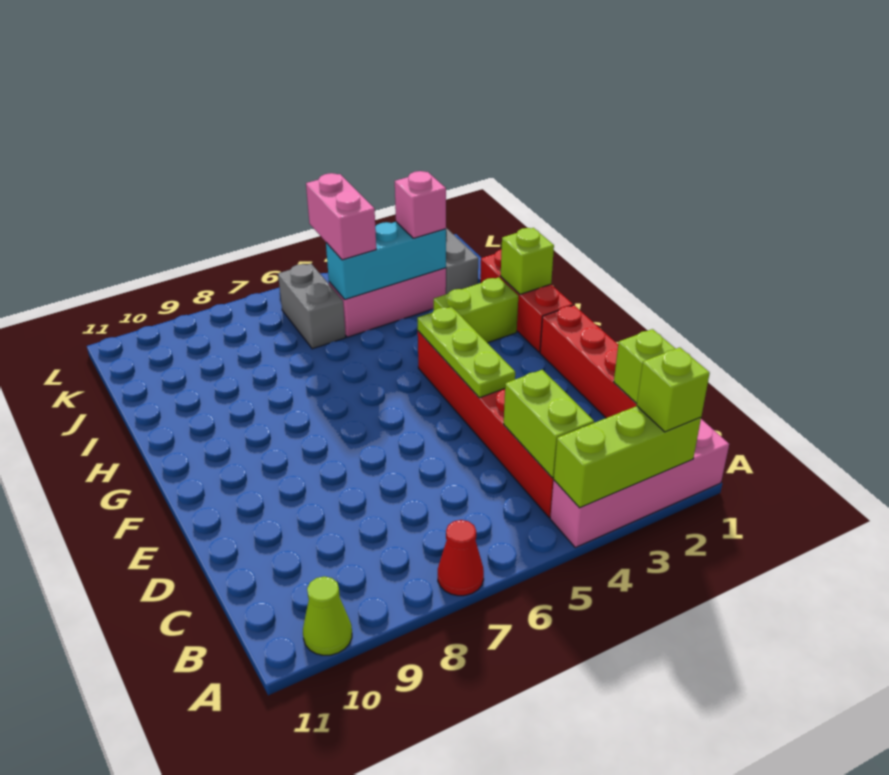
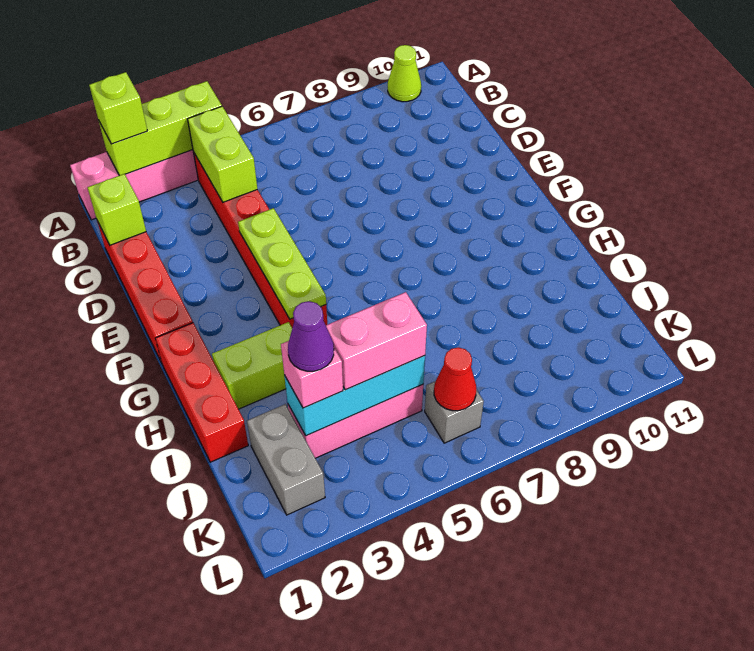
red 1x1 cone [438,520,484,596] -> red 1x1 cone moved to [434,347,476,411]
lime 1x1 brick [501,228,554,294] -> none
none -> purple 1x1 cone [288,301,334,371]
pink 1x2 brick [306,173,376,260] -> pink 1x2 brick turned to [326,292,427,390]
grey 1x2 brick [278,264,346,349] -> grey 1x1 brick [425,381,484,443]

